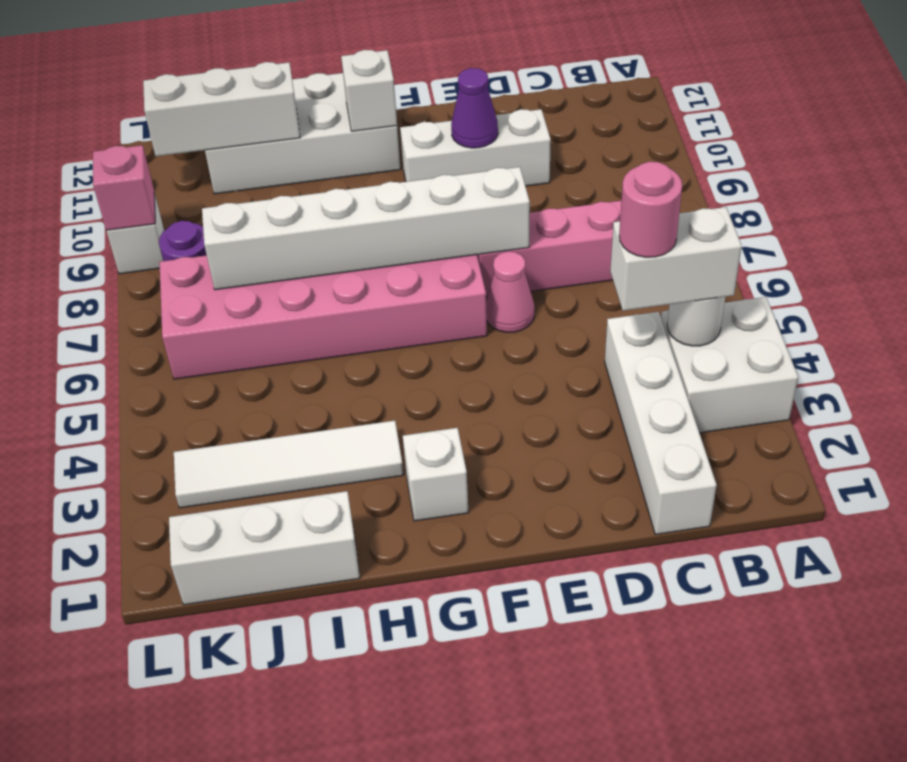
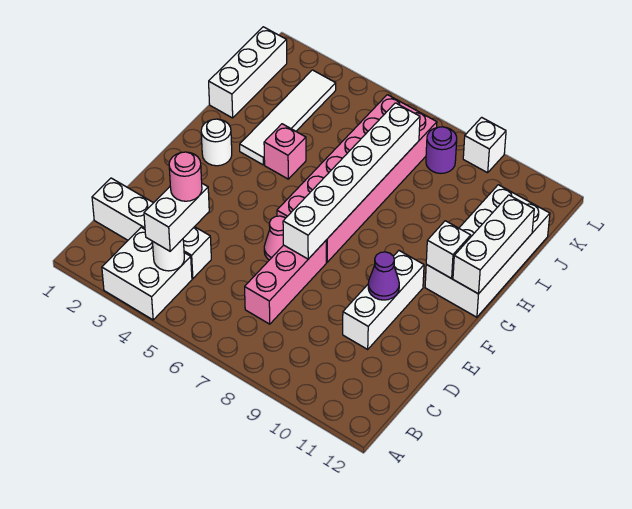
white 1x1 brick [403,428,469,521] -> white 1x1 round brick [201,119,232,166]
white 1x3 brick [143,62,300,156] -> white 1x3 brick moved to [453,195,534,294]
pink 1x1 brick [93,145,155,230] -> pink 1x1 brick moved to [264,124,306,179]

